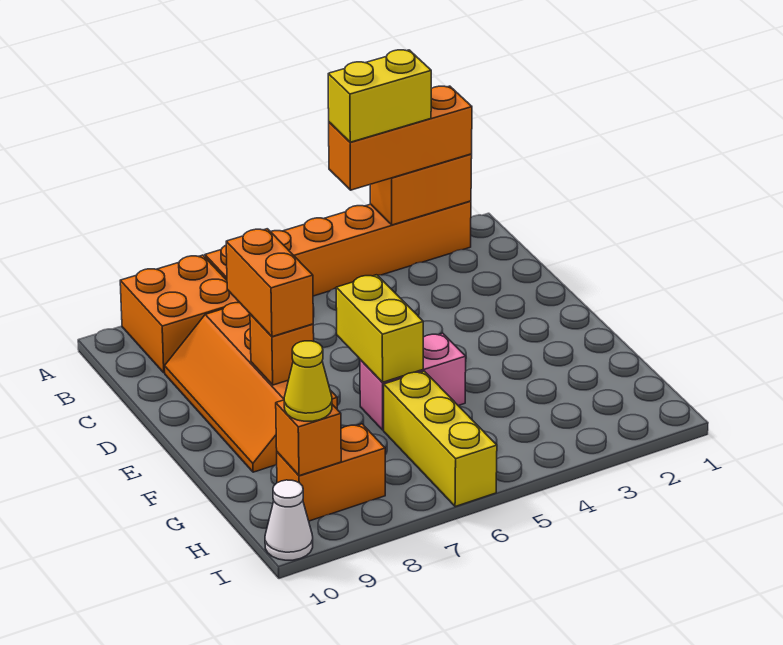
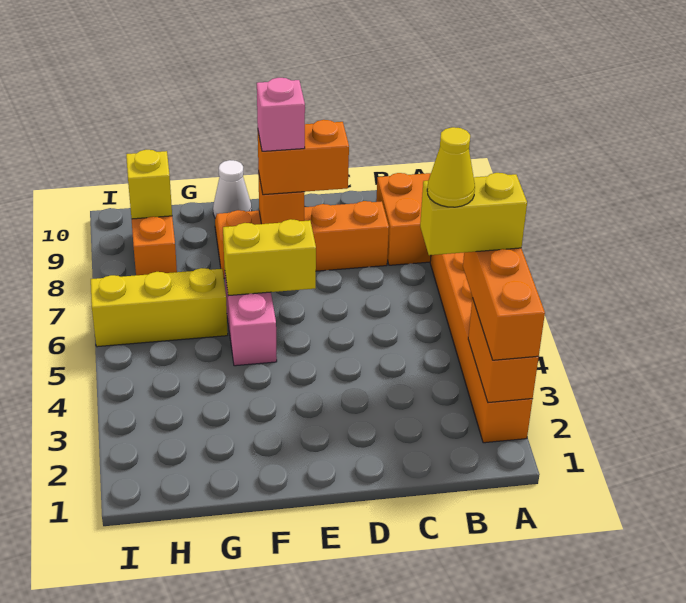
yellow 1x2 brick [328,50,431,142] -> yellow 1x2 brick turned to [420,173,527,255]
none -> pink 1x1 brick [257,78,305,151]
orange 1x1 brick [276,400,341,476] -> yellow 1x1 brick [126,150,172,219]
yellow 1x1 cone [284,341,332,421] -> yellow 1x1 cone moved to [427,127,475,207]
white 1x1 cone [265,480,313,560] -> white 1x1 cone moved to [213,160,252,218]

